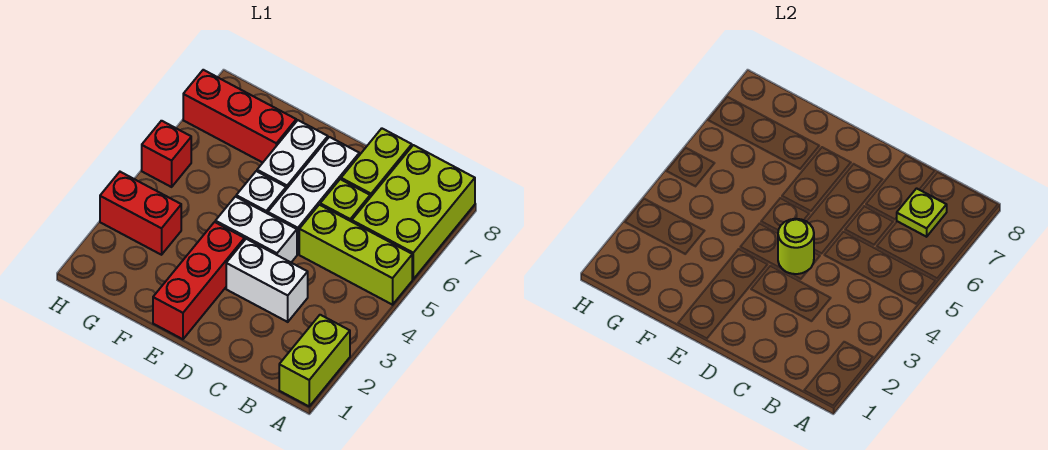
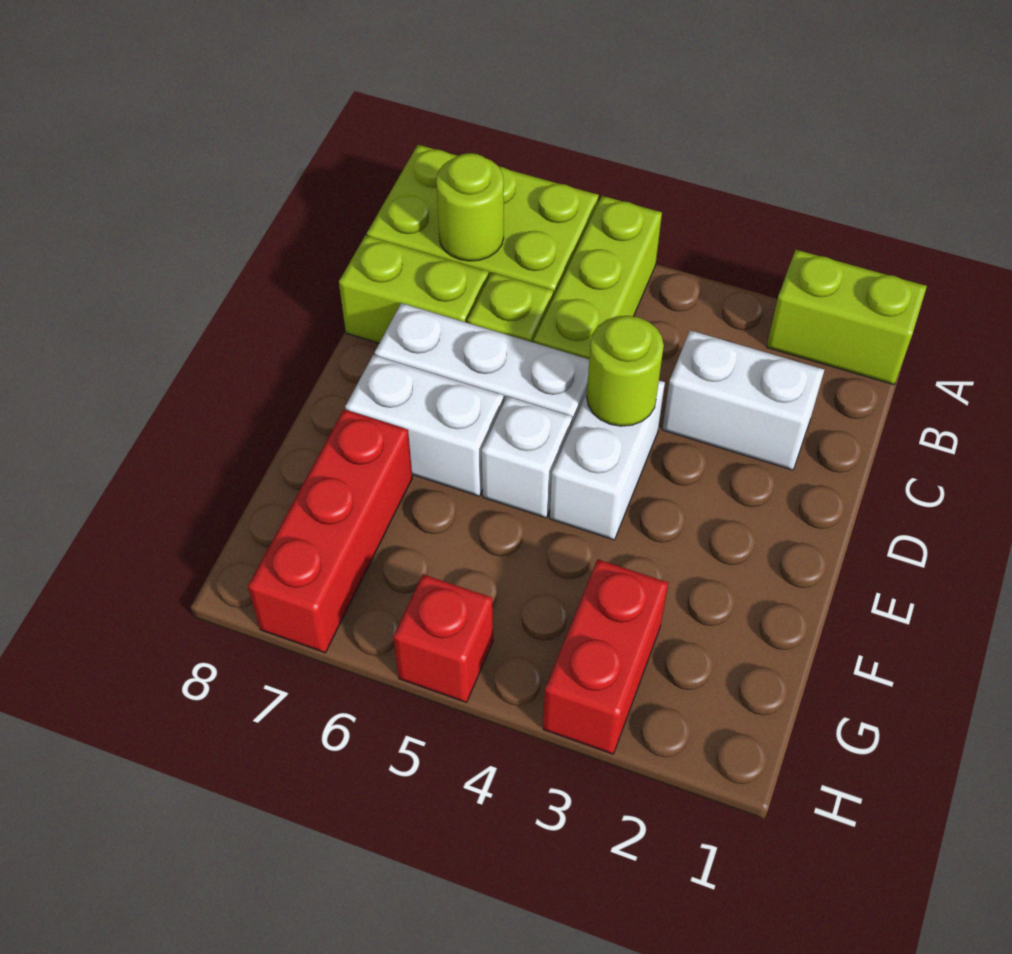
lime 1x1 plate [897,188,947,237] -> lime 1x1 round brick [436,153,504,261]
white 1x2 brick [226,239,308,322] -> white 1x2 brick turned to [662,330,824,470]
red 1x3 brick [153,222,245,339] -> none

